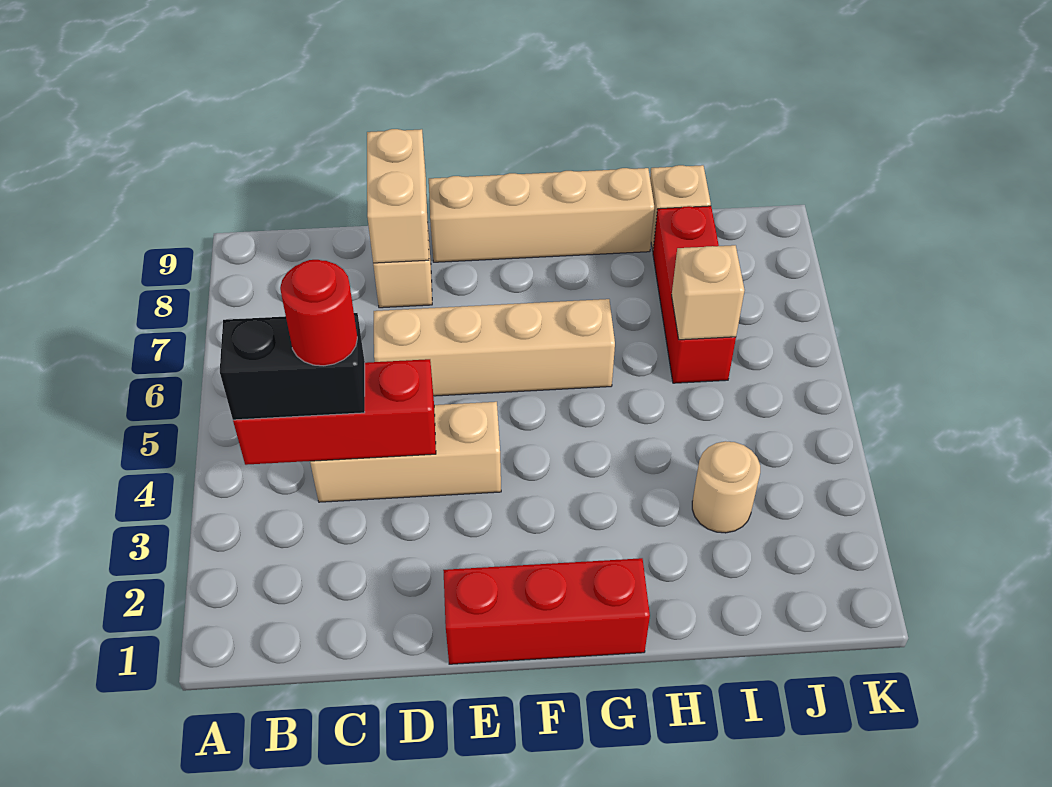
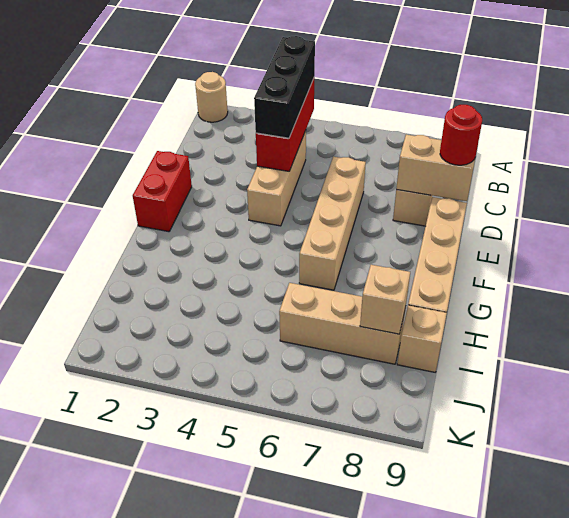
black 1x2 brick [220,313,365,420] -> black 1x3 brick [254,36,315,138]
red 1x1 round brick [280,260,357,366] -> red 1x1 round brick moved to [440,105,482,165]
red 1x3 brick [443,558,650,664] -> red 1x2 brick [133,151,192,232]
tan 1x1 round brick [692,441,760,533] -> tan 1x1 round brick moved to [195,72,228,122]
red 1x3 brick [653,206,736,383] -> tan 1x3 brick [279,283,406,364]
tan 1x1 brick [672,245,745,340] -> tan 1x1 brick moved to [360,265,410,334]

